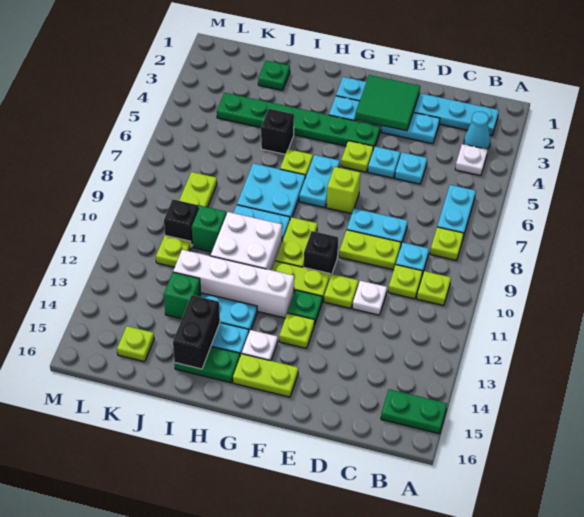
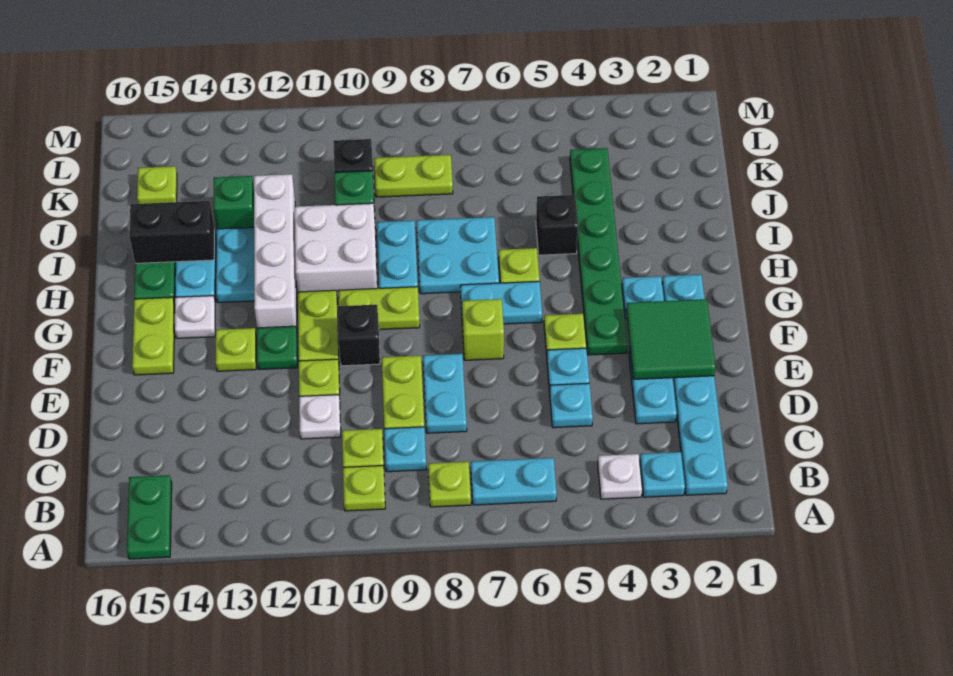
cyan 1x1 cone [464,111,490,149] -> cyan 1x1 plate [640,452,685,497]
green 1x1 plate [258,61,290,91] -> none
lime 1x1 plate [156,236,191,267] -> none

